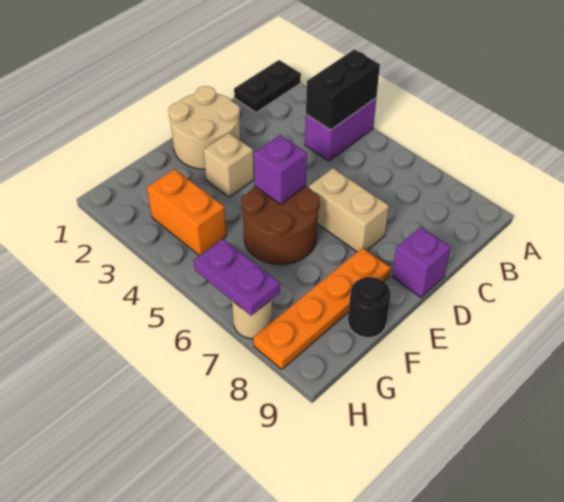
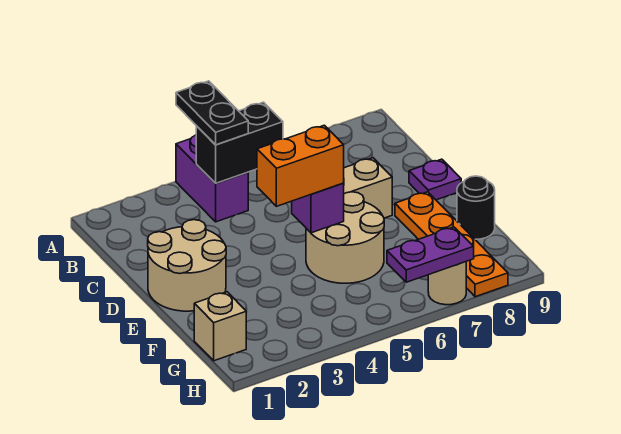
black 1x2 plate [234,60,301,112] -> black 1x2 plate moved to [176,81,248,145]
black 1x2 brick [306,49,380,130] -> black 1x2 brick turned to [196,102,283,183]
purple 1x1 brick [392,227,451,297] -> purple 1x1 plate [409,159,461,200]
tan 1x1 brick [204,133,254,197] -> tan 1x1 brick moved to [194,292,246,361]
brown 2x2 round brick [241,186,320,265] -> tan 2x2 round brick [306,192,384,283]
orange 1x2 brick [147,169,226,256] -> orange 1x2 brick moved to [257,125,344,206]

